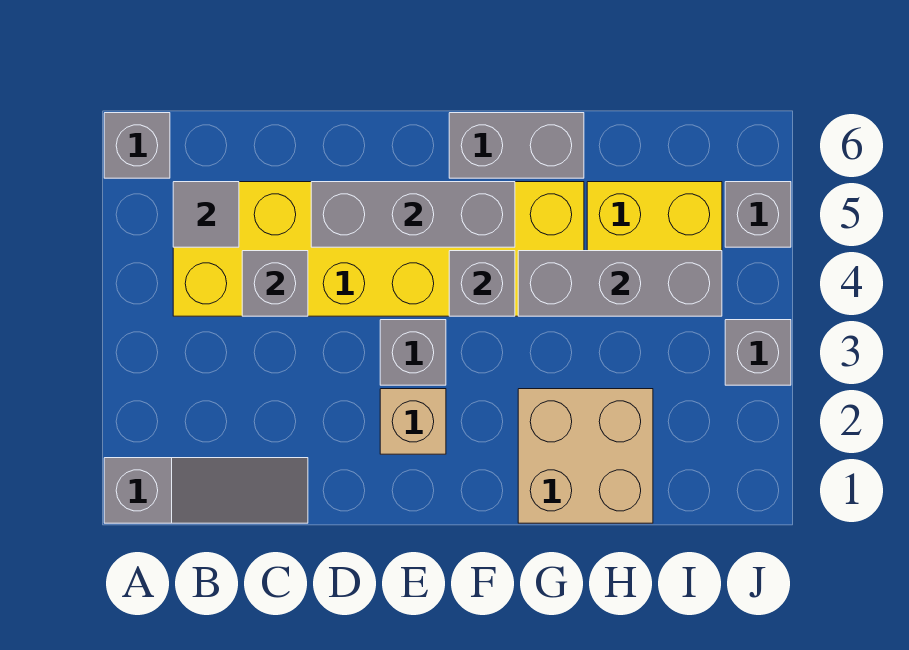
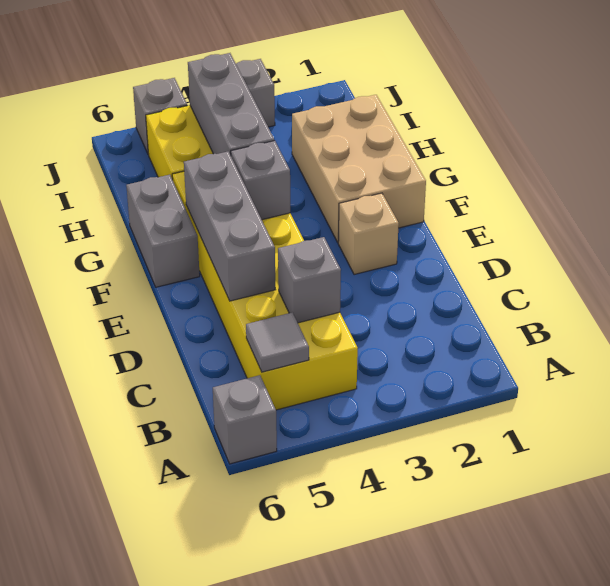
grey 1x3 slope [104,458,308,523] -> none
grey 1x1 brick [380,320,446,385] -> none
tan 2x2 brick [518,389,653,523] -> tan 2x3 brick [292,95,426,242]

